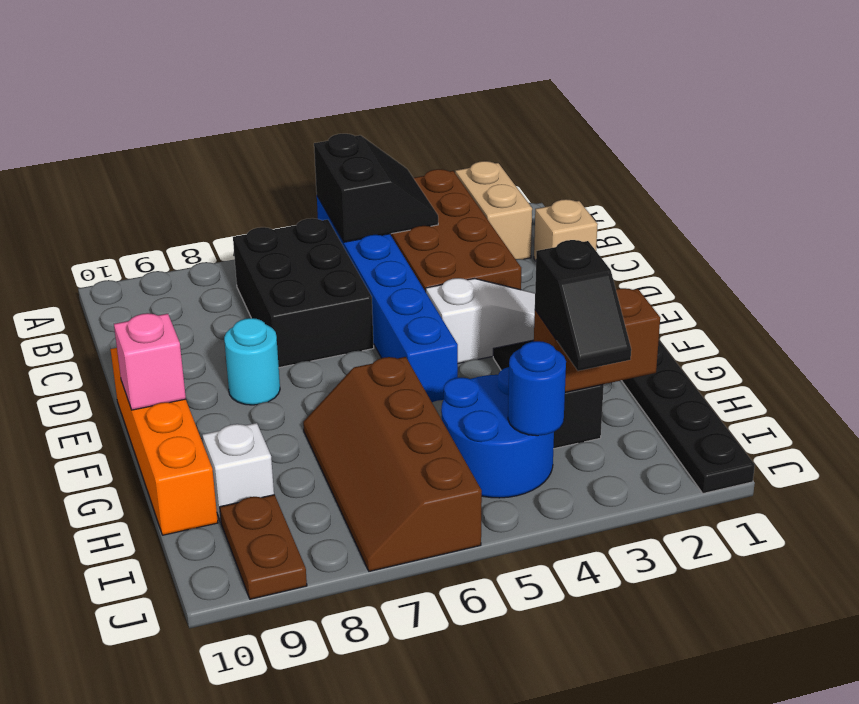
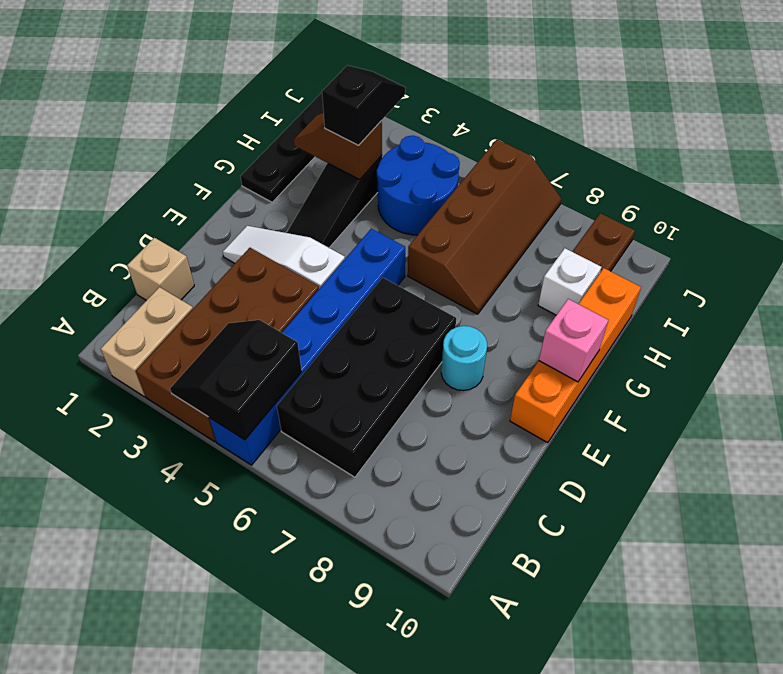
black 2x3 brick [233,218,374,368] -> black 2x4 brick [277,278,456,477]
brown 1x2 brick [534,288,660,392] -> brown 1x2 slope [293,113,382,179]
blue 1x1 round brick [508,341,566,436] -> none

